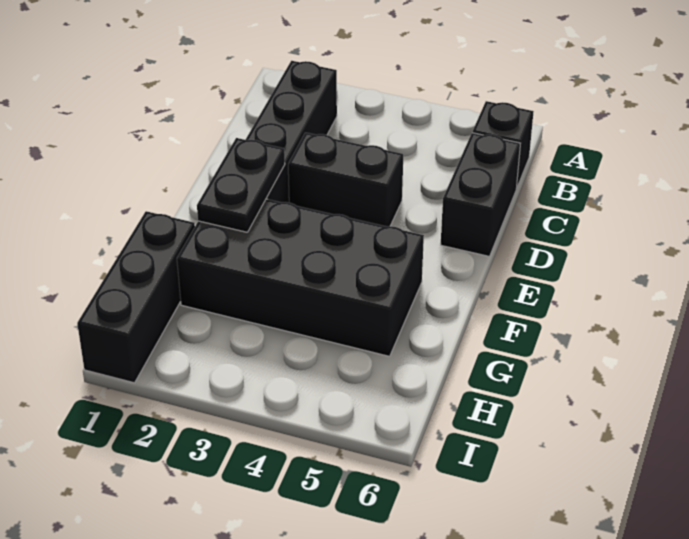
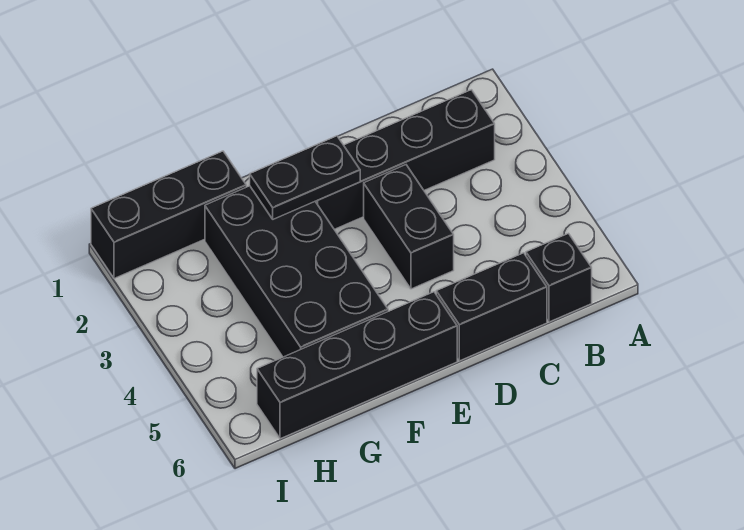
none -> black 1x4 brick [257,292,457,439]

